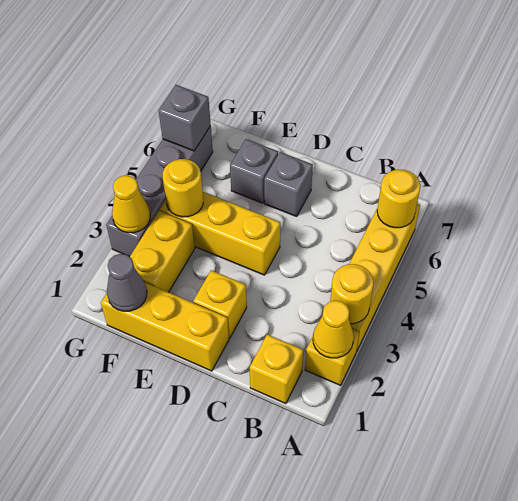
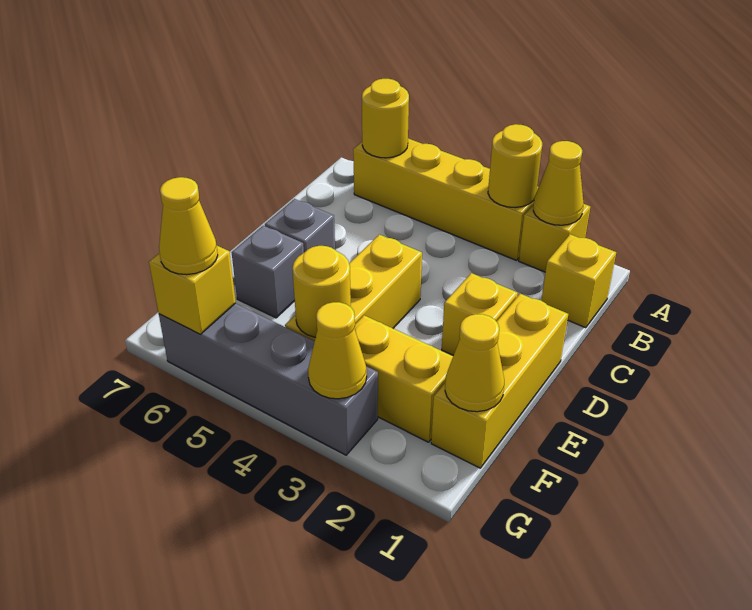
grey 1x1 cone [107,254,147,311] -> yellow 1x1 cone [445,314,504,412]
grey 1x1 brick [159,85,211,151] -> yellow 1x1 brick [149,246,236,334]
none -> yellow 1x1 cone [159,177,218,275]

